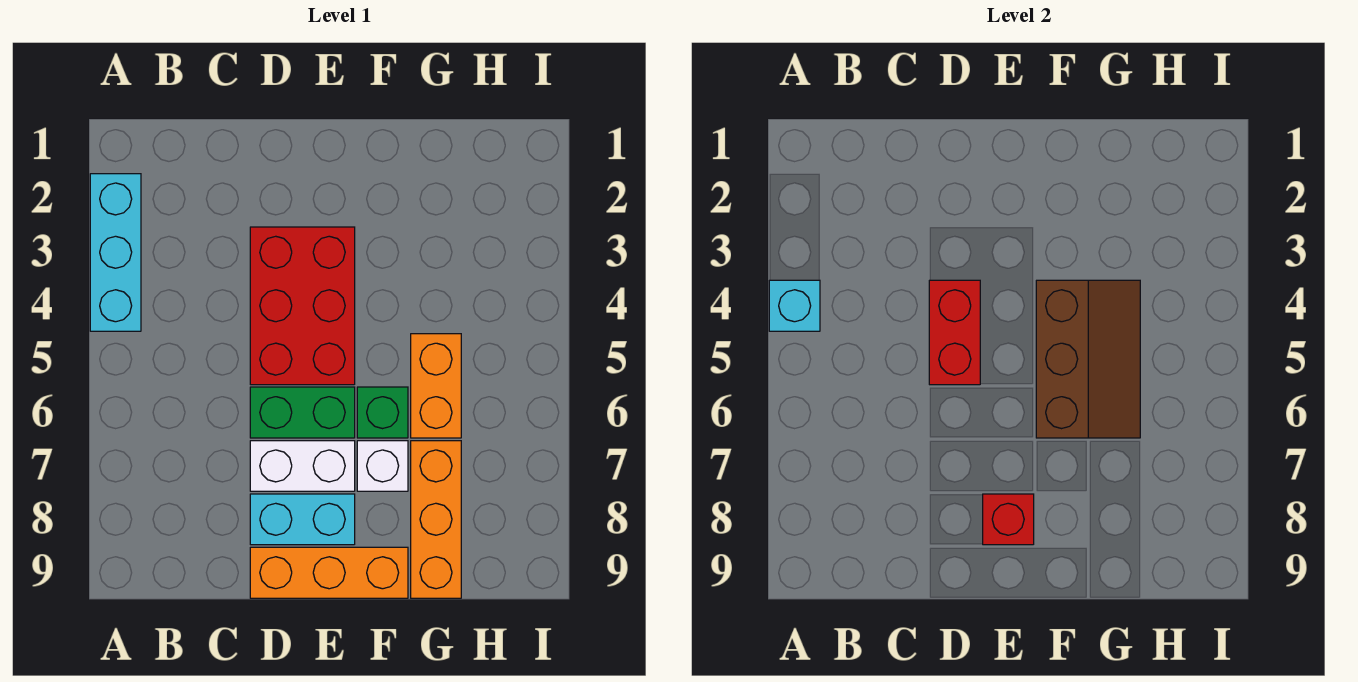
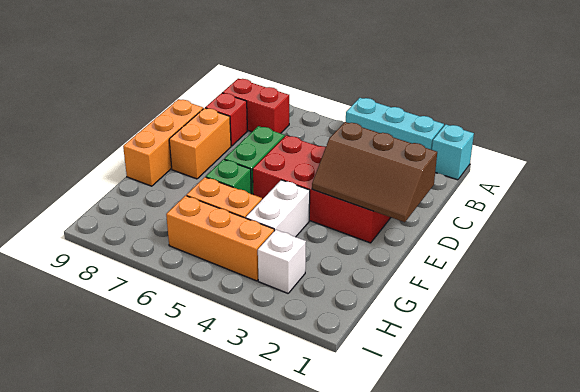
cyan 1x1 brick [769,280,820,331] -> cyan 1x1 brick moved to [432,124,474,180]
red 2x3 brick [250,227,355,385] -> red 2x4 brick [253,135,391,243]
red 1x2 brick [929,280,980,385] -> red 1x2 brick moved to [222,79,289,133]
white 1x2 brick [250,441,355,491] -> white 1x2 brick moved to [246,180,310,237]
cyan 1x2 brick [250,494,355,545] -> orange 1x2 brick [169,108,231,179]
red 1x1 brick [983,494,1034,545] -> red 1x1 brick moved to [205,93,248,146]
brown 2x3 slope [1036,280,1140,438] -> brown 2x3 slope moved to [312,122,437,222]
white 1x1 brick [357,441,408,491] -> white 1x1 brick moved to [258,230,306,293]
orange 1x3 brick [411,441,461,598] -> orange 1x3 brick moved to [166,196,274,281]

